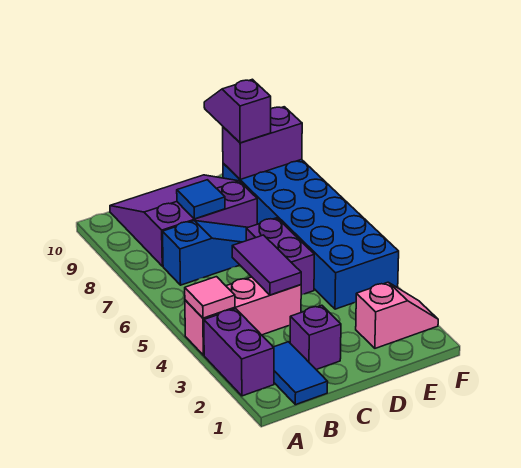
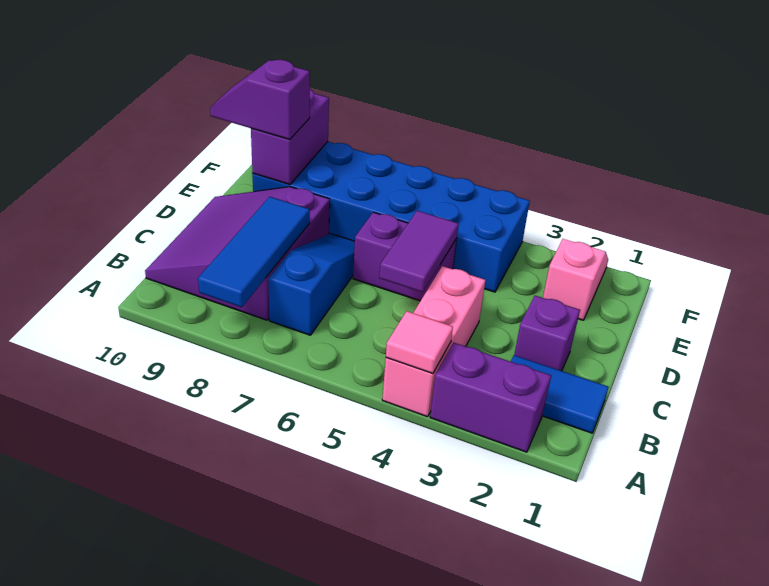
purple 1x2 tile [232,235,301,295] -> purple 1x2 tile turned to [379,211,459,292]
blue 1x1 tile [177,180,225,219] -> blue 1x3 tile [198,197,310,307]

